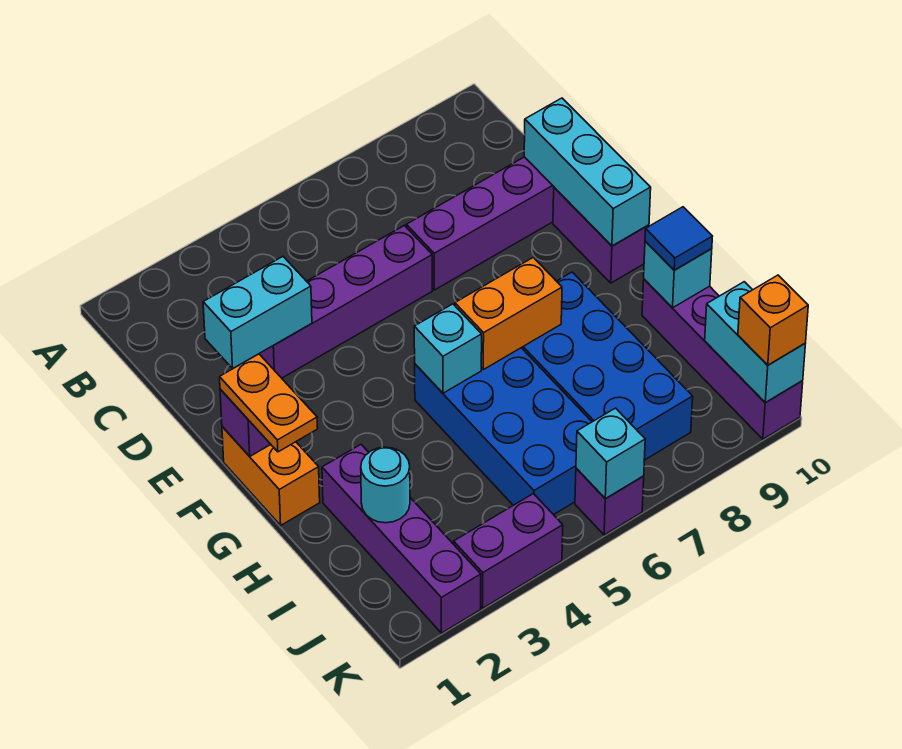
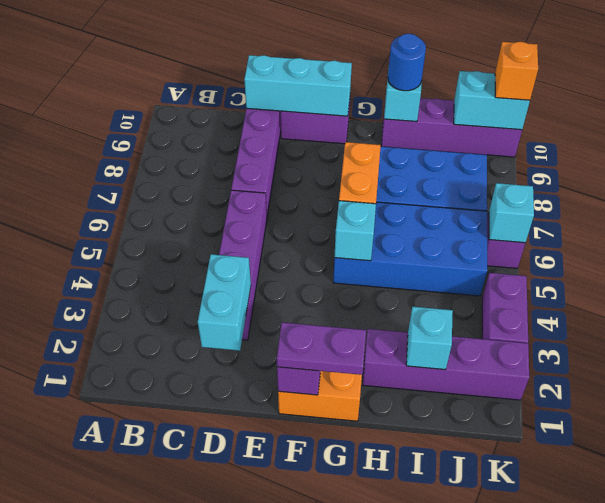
orange 1x2 plate [220,354,318,452] -> purple 1x2 plate [277,322,366,375]
blue 1x1 tile [645,207,713,270] -> blue 1x1 round brick [388,34,426,91]
cyan 1x1 round brick [361,447,410,523] -> cyan 1x1 brick [406,307,453,370]

